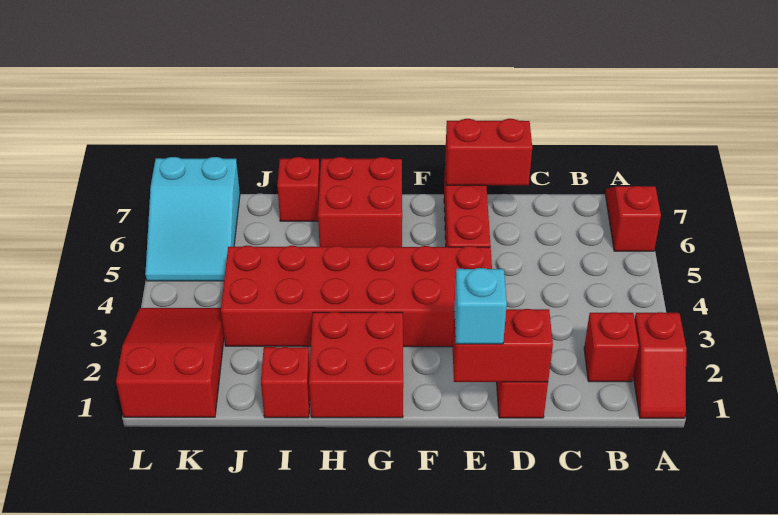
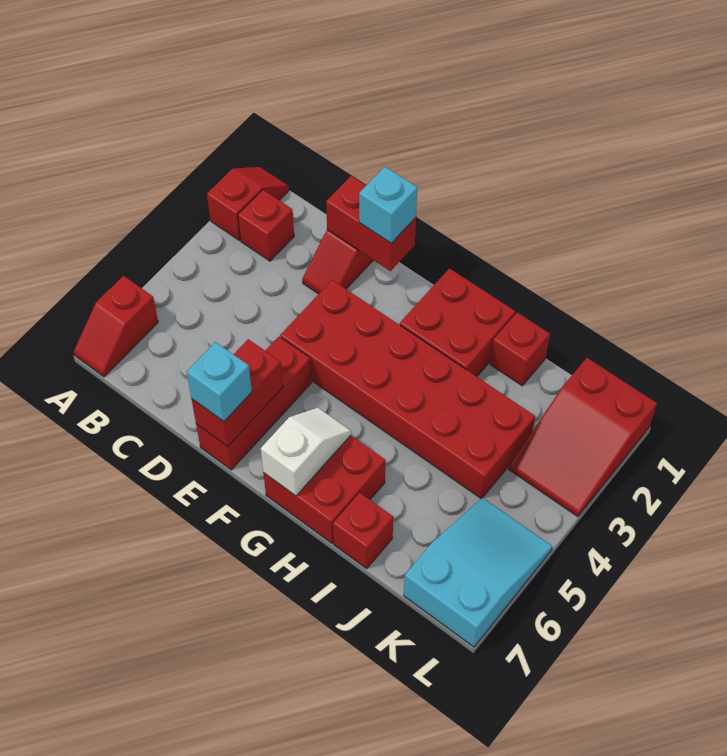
red 1x2 brick [445,119,532,185] -> red 1x2 brick turned to [192,339,283,446]
none -> cyan 1x1 brick [187,342,252,421]
none -> white 1x2 slope [261,408,351,496]

